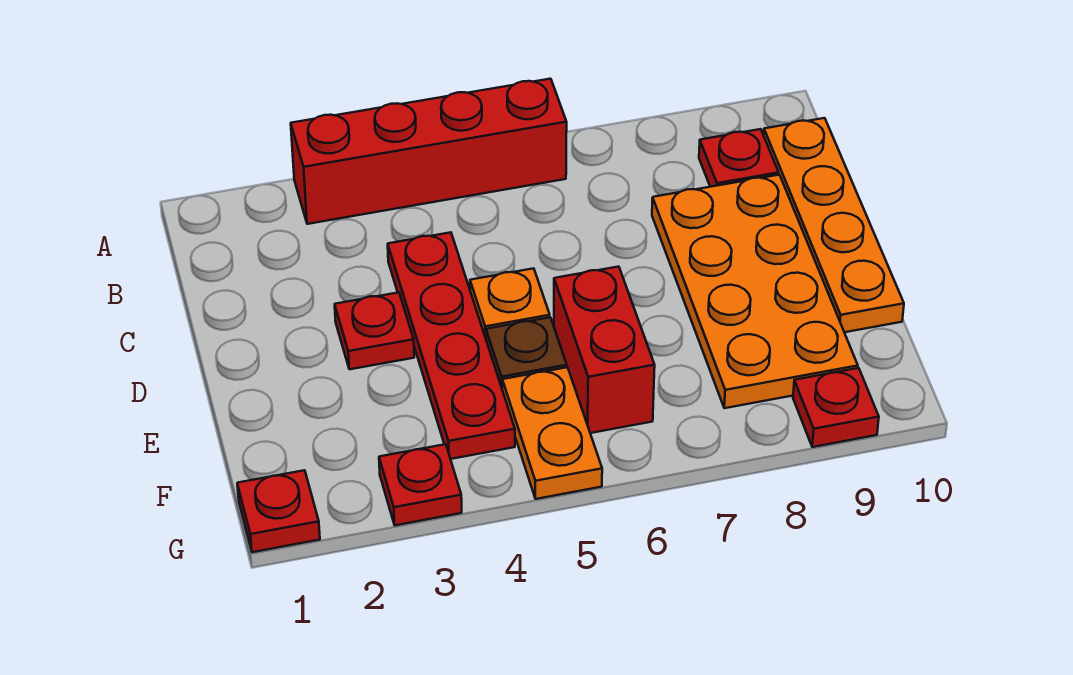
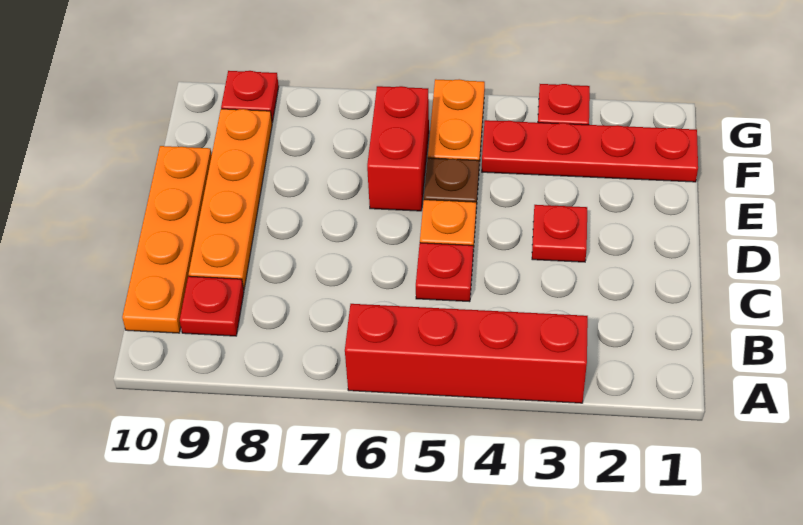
red 1x4 plate [388,232,515,459] -> red 1x4 plate turned to [482,120,698,182]
orange 2x4 plate [652,175,858,408] -> orange 1x4 plate [189,109,272,290]
red 1x1 plate [237,470,320,552] -> red 1x1 plate moved to [416,243,473,302]

